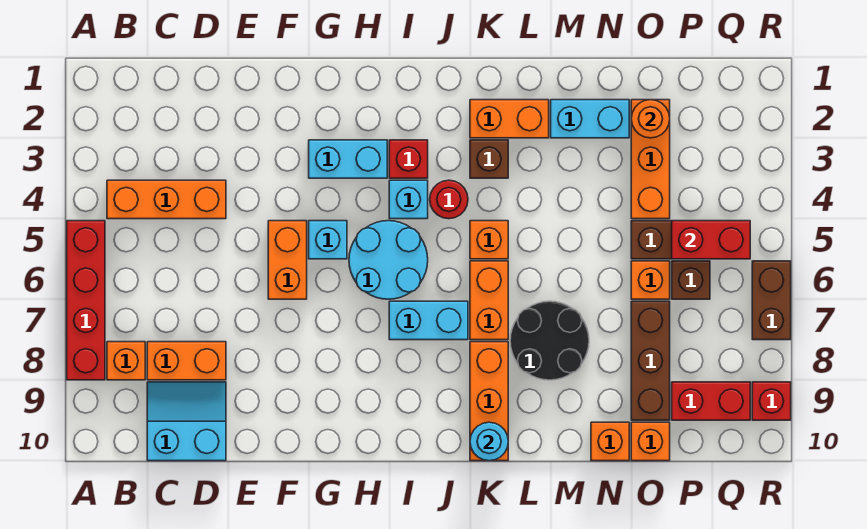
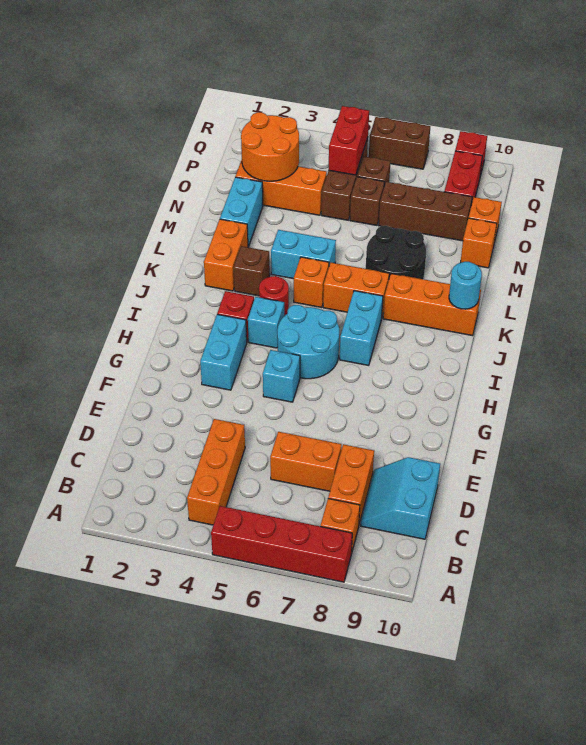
orange 1x2 brick [268,221,307,299] -> orange 1x2 brick moved to [270,432,341,491]
none -> cyan 1x2 brick [271,230,336,279]
orange 1x1 round brick [631,100,670,138] -> orange 2x2 round brick [241,112,299,181]
orange 1x1 brick [631,261,670,299] -> brown 1x1 brick [350,177,385,225]

